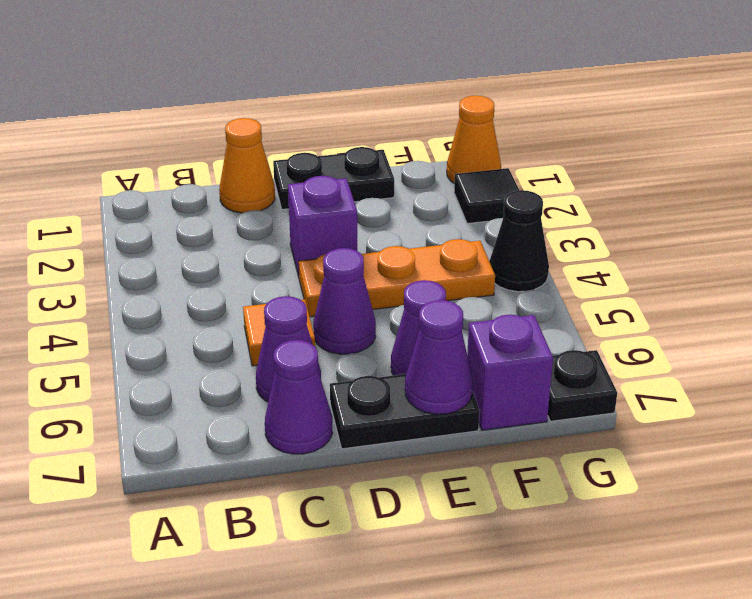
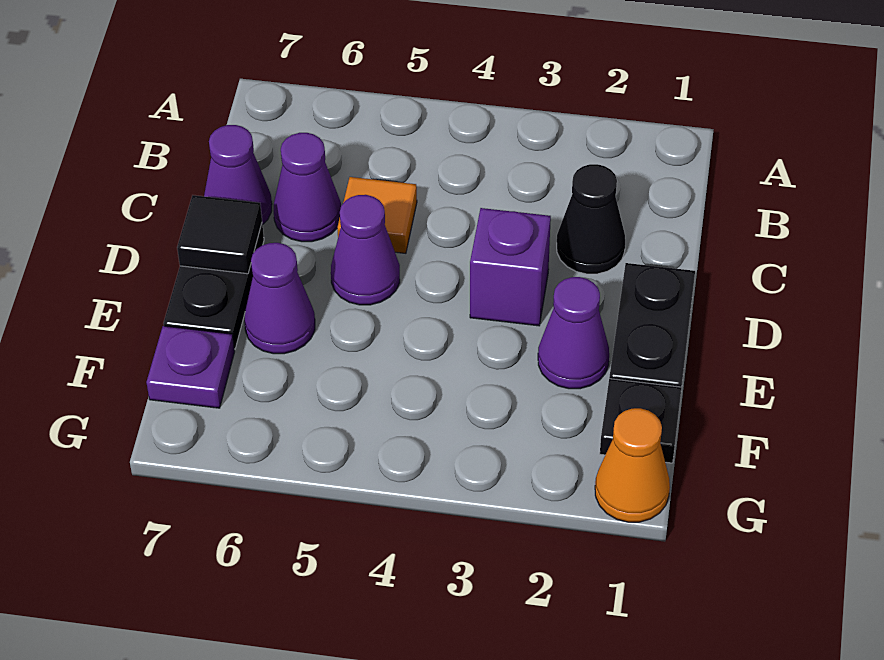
orange 1x1 cone [219,118,275,213] -> none
orange 1x3 plate [299,239,495,317] -> none
purple 1x1 cone [405,300,473,414] -> purple 1x1 cone moved to [538,277,609,389]
purple 1x1 brick [467,315,553,430] -> purple 1x1 plate [146,326,235,408]
black 1x1 tile [454,168,519,224] -> black 1x1 tile moved to [177,195,262,274]
black 1x1 cone [489,190,549,292] -> black 1x1 cone moved to [557,164,625,274]
black 1x1 plate [548,350,617,421] -> black 1x1 plate moved to [600,379,682,463]

